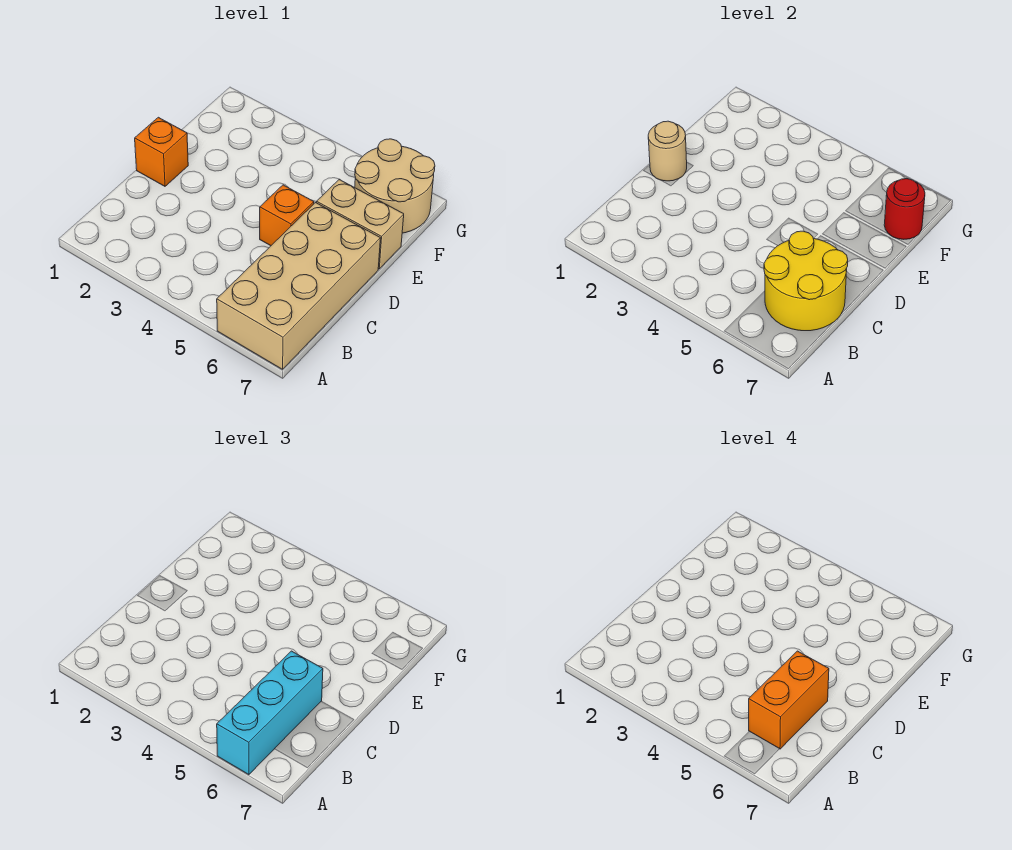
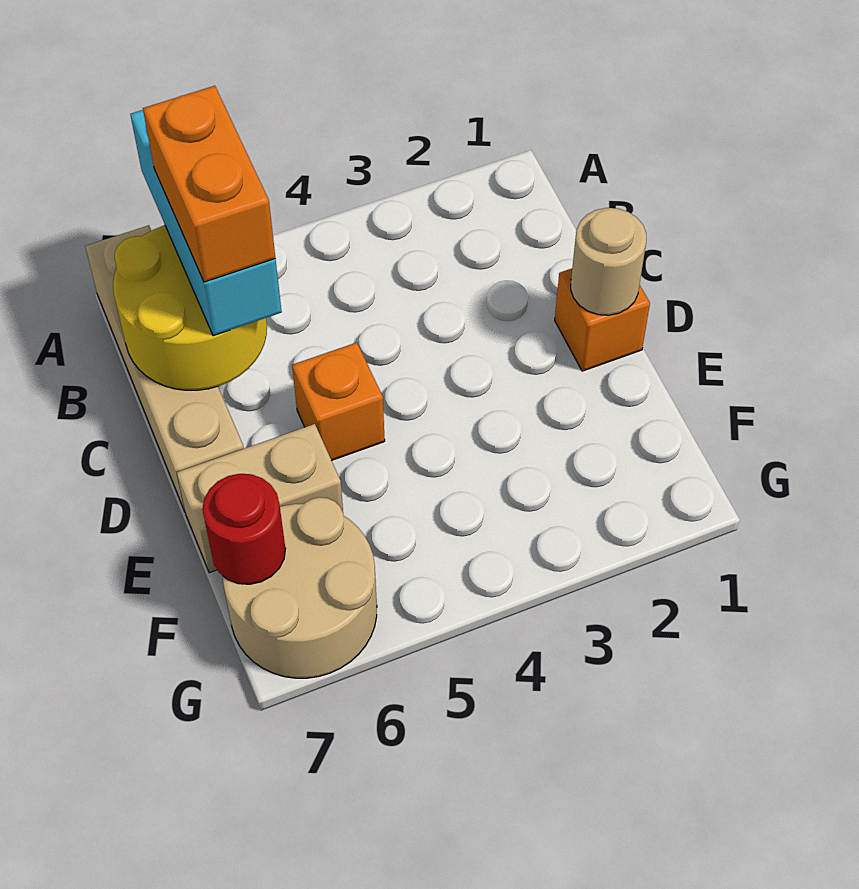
tan 2x4 brick [217,203,381,369] -> tan 1x4 brick [85,225,244,511]

